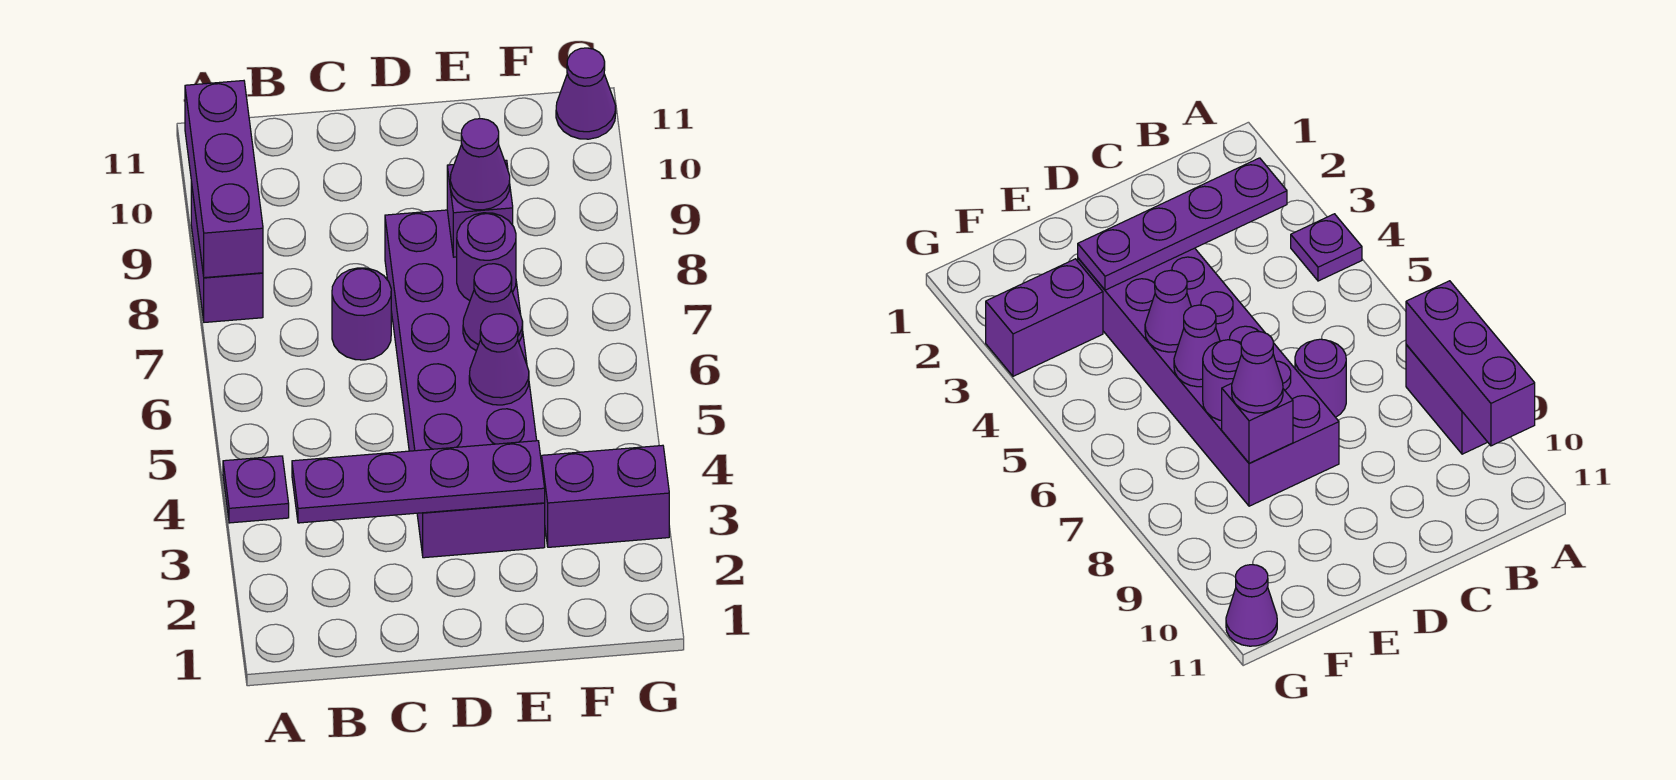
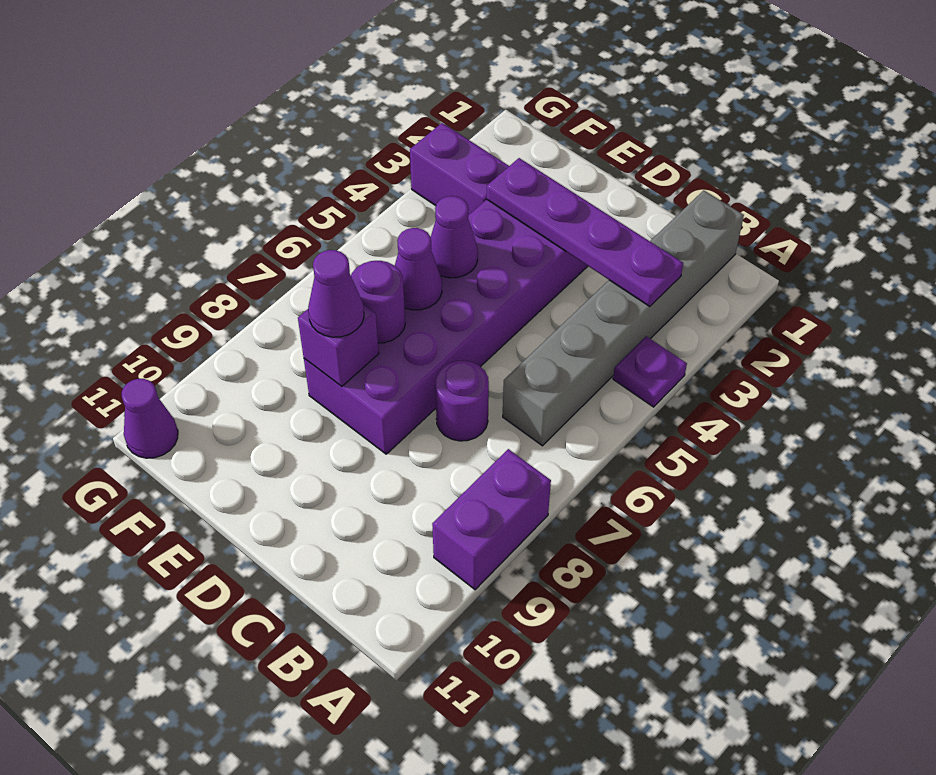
purple 1x3 brick [185,81,263,278] -> none
none -> grey 1x6 brick [503,190,744,446]

